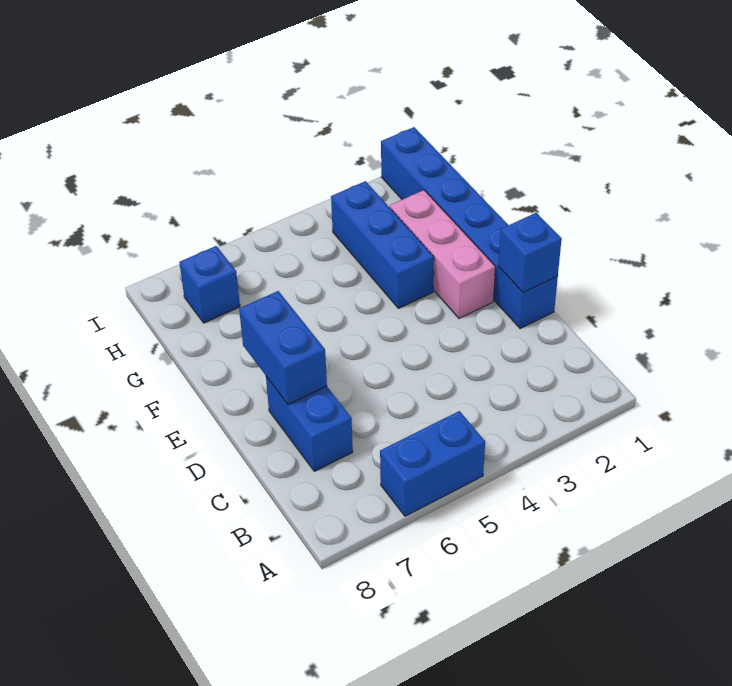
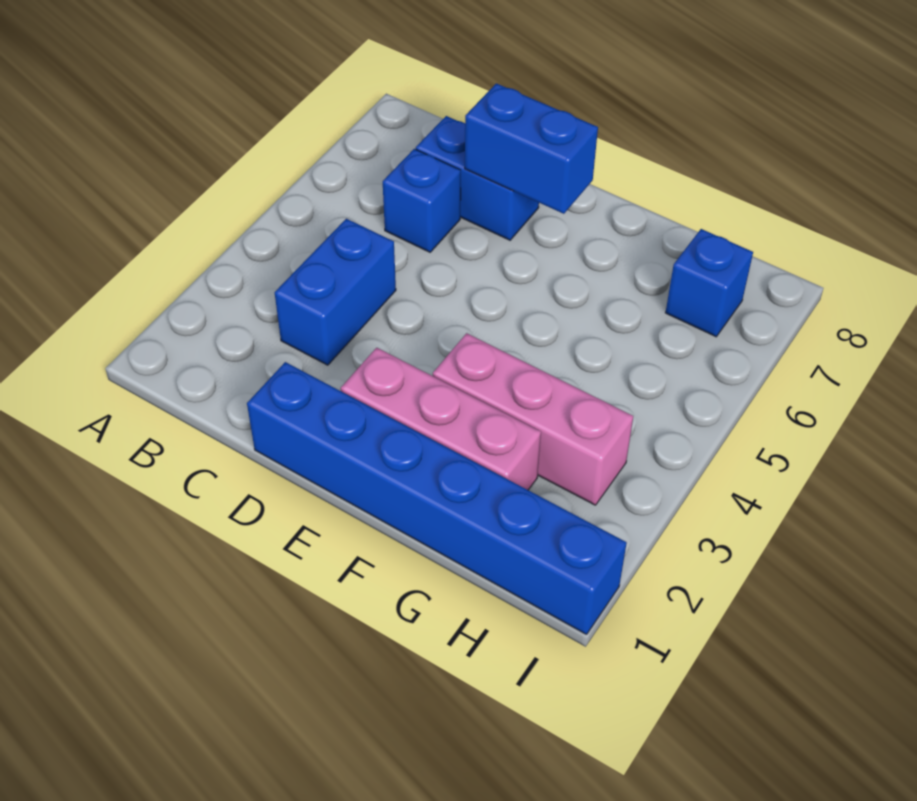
blue 1x2 brick [380,411,485,516] -> blue 1x2 brick moved to [275,219,396,365]
blue 1x1 brick [498,213,562,292] -> blue 1x1 brick moved to [383,149,461,252]
blue 1x3 brick [331,181,434,308] -> pink 1x3 brick [433,333,633,505]

